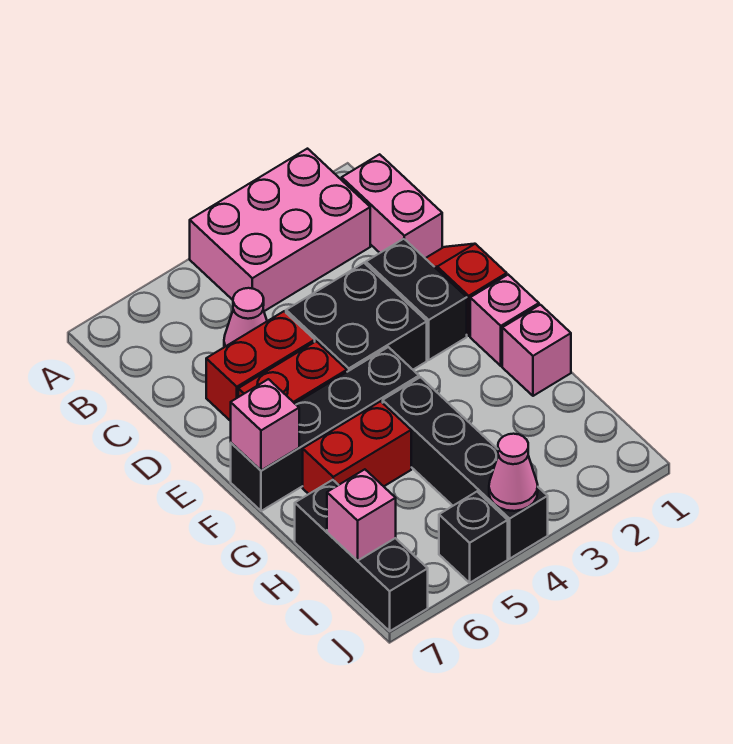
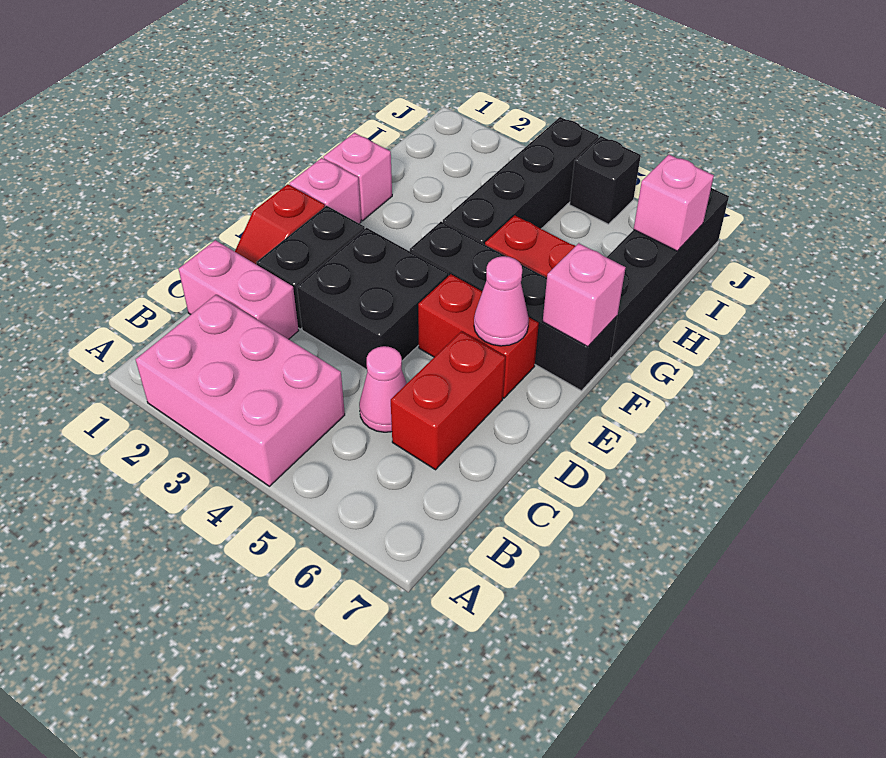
pink 1x2 brick [342,154,442,258] -> pink 1x2 brick turned to [179,240,299,339]
red 1x2 brick [206,311,315,421] -> red 1x2 brick turned to [391,331,505,470]
black 1x3 brick [295,480,428,631] -> black 1x4 brick [607,188,729,358]
pink 1x1 cone [489,434,538,511] -> pink 1x1 cone moved to [474,256,529,346]

